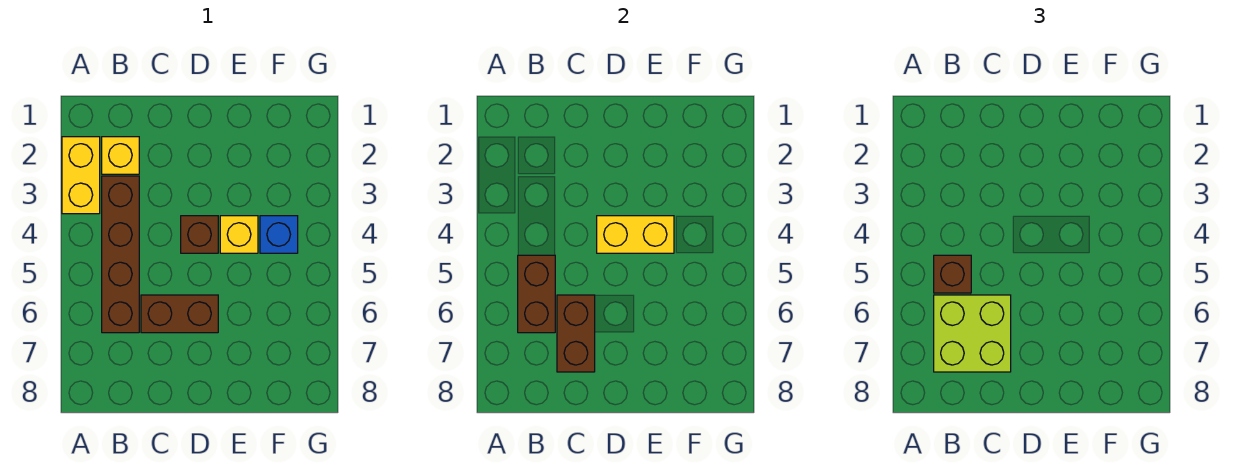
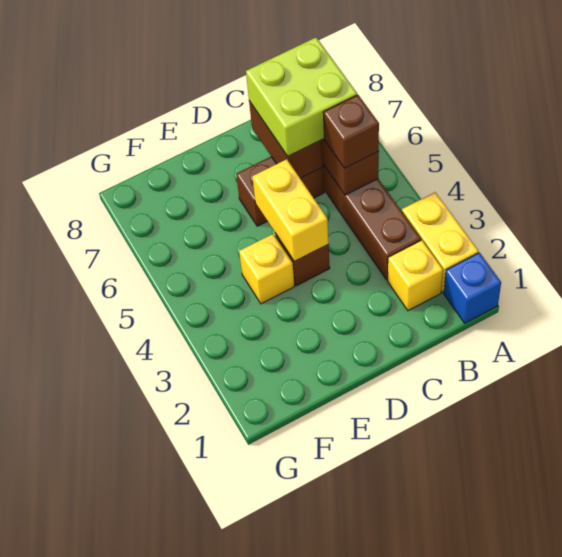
yellow 1x2 brick [597,216,674,253] -> yellow 1x2 brick turned to [252,159,329,261]
blue 1x1 brick [260,216,298,253] -> blue 1x1 brick moved to [444,253,501,323]

